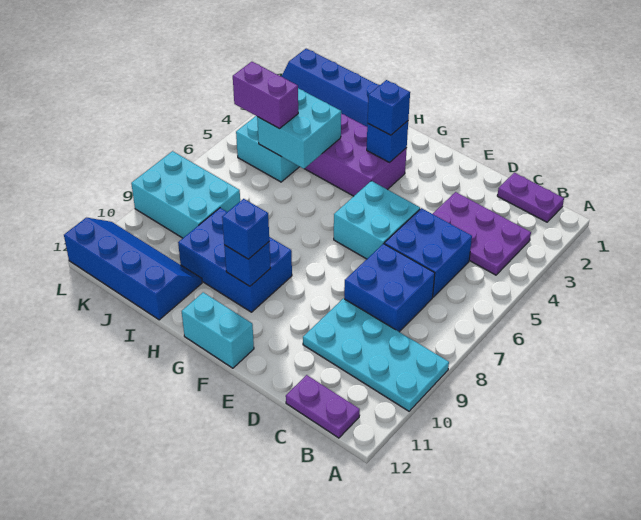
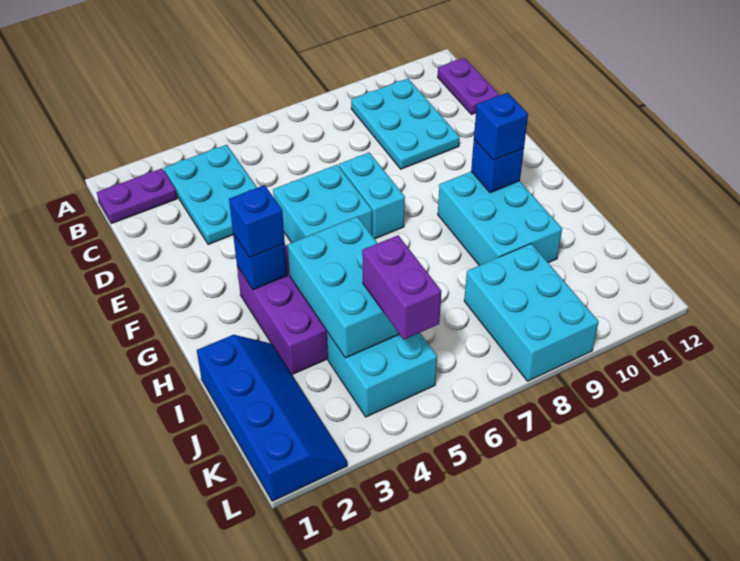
cyan 2x4 plate [303,299,449,411] -> cyan 2x3 plate [351,79,460,169]
purple 1x2 plate [497,173,564,222] -> purple 1x2 plate turned to [97,168,177,224]
purple 2x3 plate [433,192,531,275] -> cyan 2x3 plate [164,145,257,245]
blue 2x2 brick [384,208,472,297] -> none
blue 2x2 brick [344,244,435,332] -> none
cyan 1x2 brick [182,292,254,368] -> cyan 1x2 brick moved to [339,153,405,239]
blue 2x3 brick [178,208,292,312] -> cyan 2x3 brick [438,172,562,266]
cyan 2x2 brick [257,88,341,169] -> cyan 2x3 brick [288,217,399,358]
blue 2x4 slope [64,218,202,320] -> none

